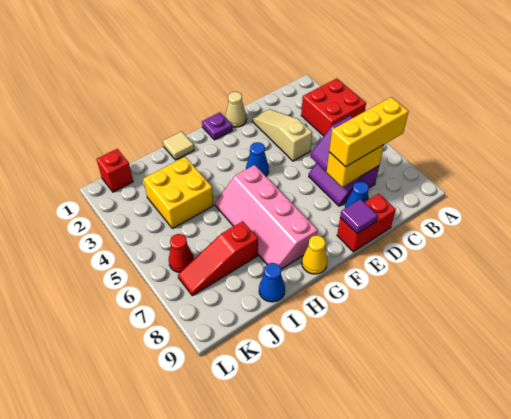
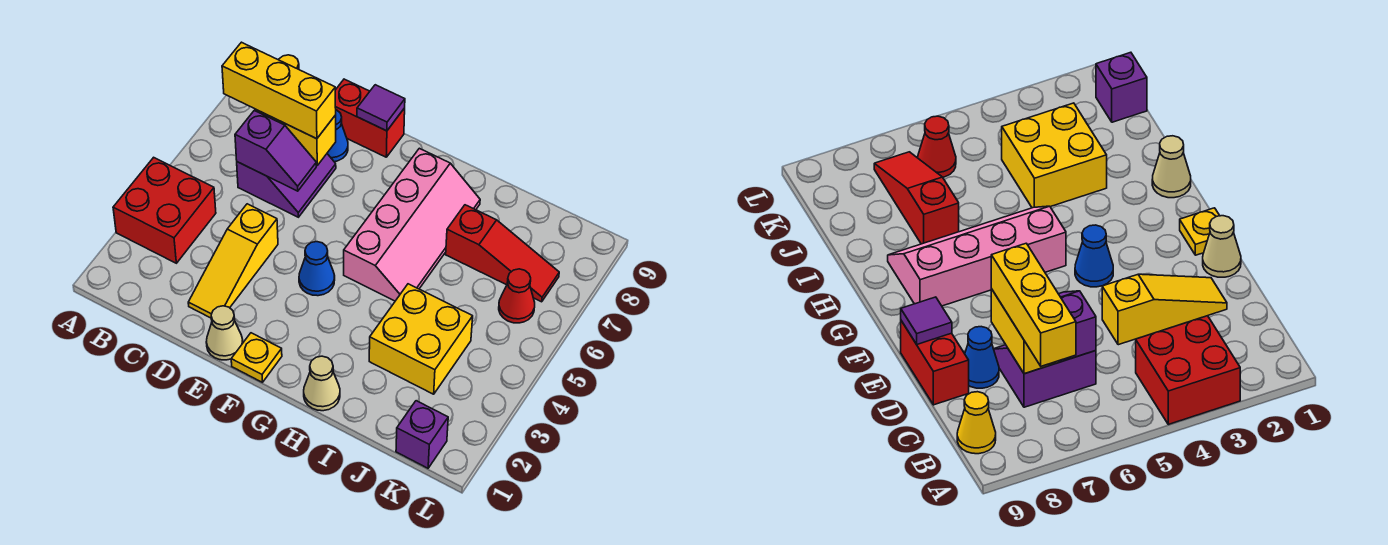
tan 1x3 slope [252,109,312,161] -> yellow 1x3 slope [188,204,278,318]
purple 1x1 plate [202,112,232,140] -> yellow 1x1 plate [231,333,282,382]
yellow 1x1 cone [302,235,327,274] -> yellow 1x1 cone moved to [957,392,996,454]
tan 1x1 tile [163,131,194,160] -> tan 1x1 cone [304,356,340,411]
blue 1x1 cone [259,263,285,302] -> none
red 1x1 brick [97,149,133,192] -> purple 1x1 brick [396,401,448,468]

